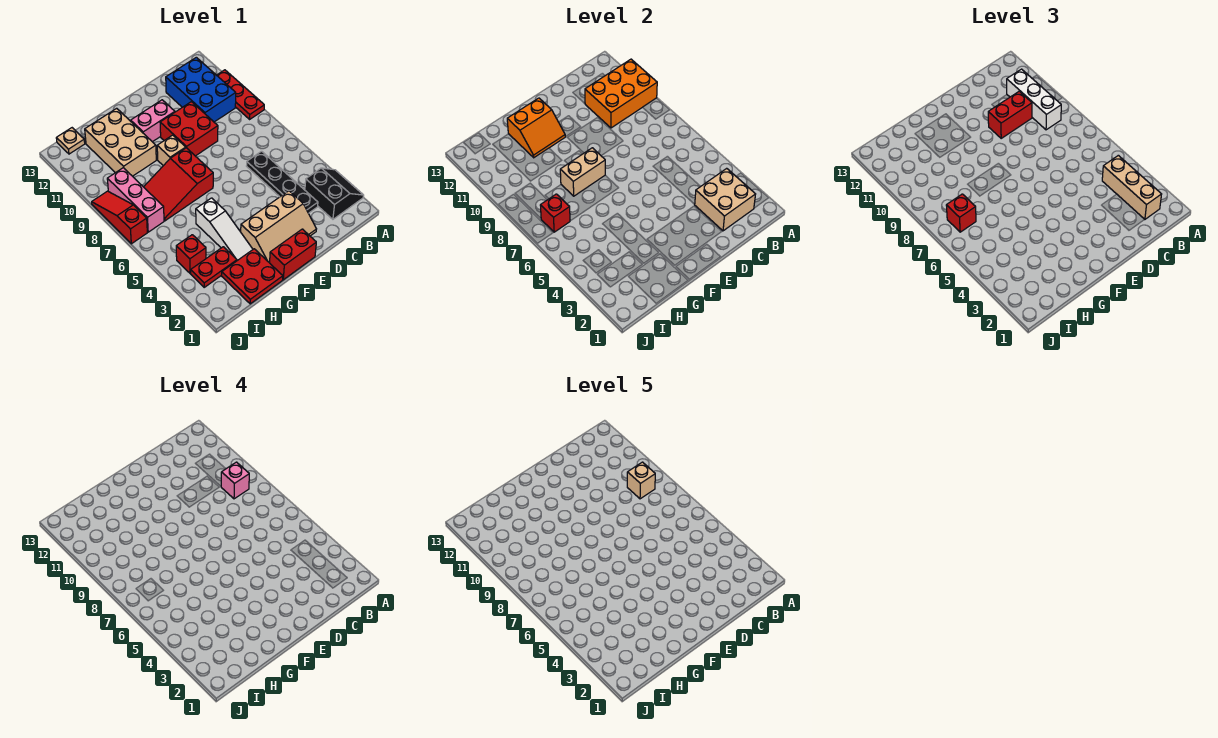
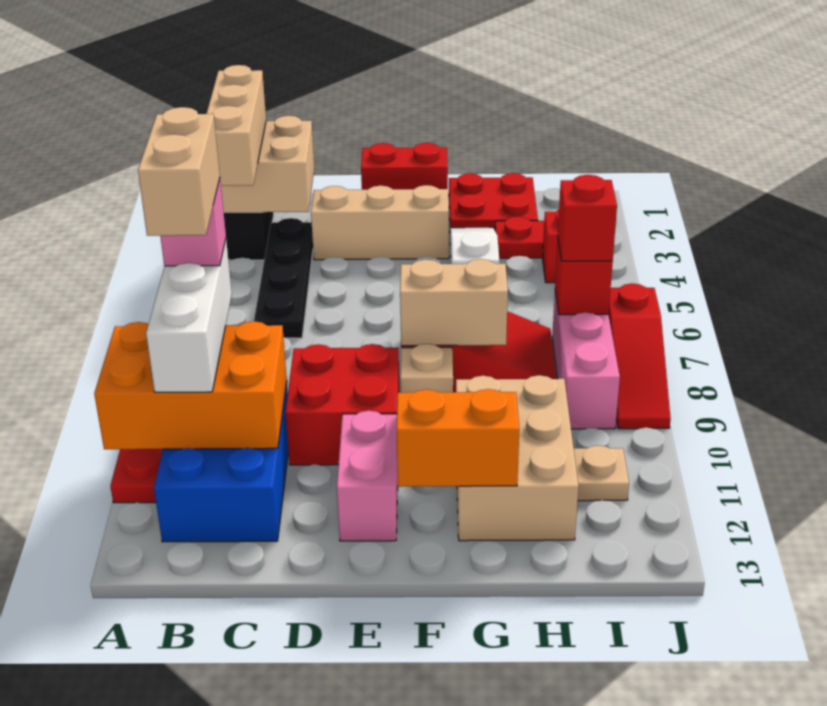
tan 1x1 brick [627,462,655,499] -> tan 1x2 brick [138,107,220,236]
red 1x2 brick [988,91,1032,138] -> none
pink 1x2 brick [131,100,175,142] -> pink 1x2 brick turned to [337,411,398,541]
tan 1x1 plate [56,128,85,154] -> tan 1x1 plate moved to [574,445,629,501]

